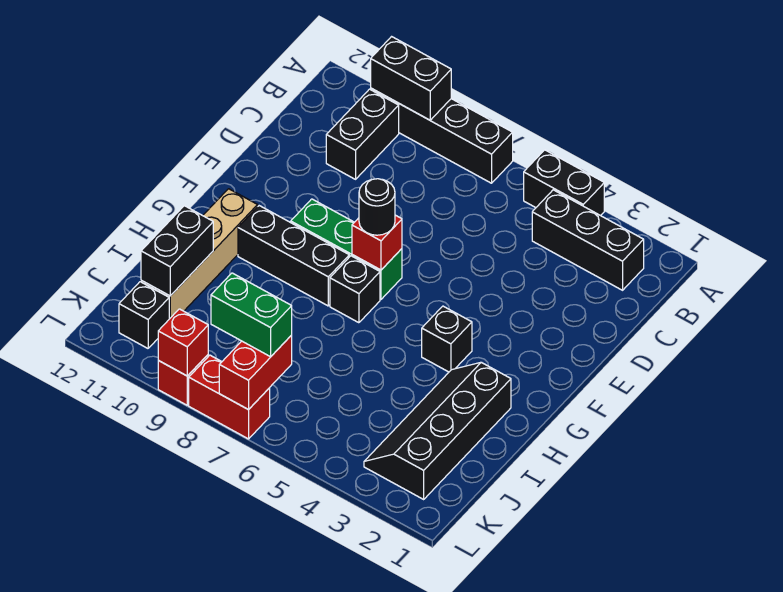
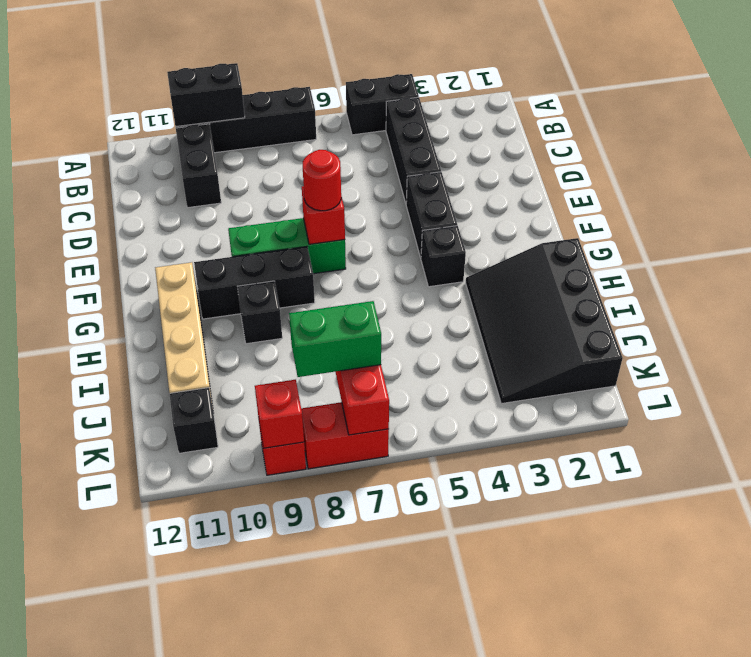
black 1x3 brick [532,190,644,290] -> black 1x3 brick turned to [386,97,441,203]
black 1x1 round brick [359,179,395,235] -> red 1x1 round brick [303,150,341,211]
black 1x1 brick [330,256,380,323] -> black 1x1 brick moved to [237,281,282,344]
black 2x4 slope [364,362,511,499] -> black 3x4 slope [466,238,623,404]
black 1x2 brick [141,206,213,296] -> black 1x2 brick moved to [406,172,457,258]

